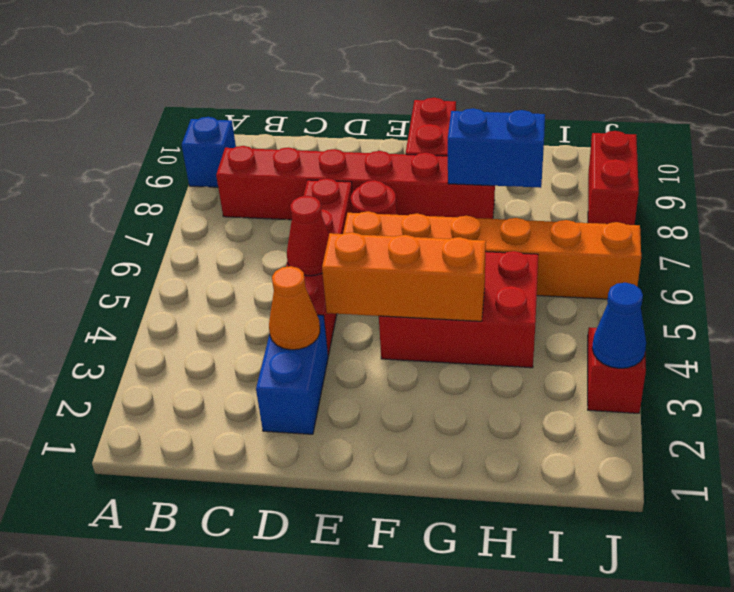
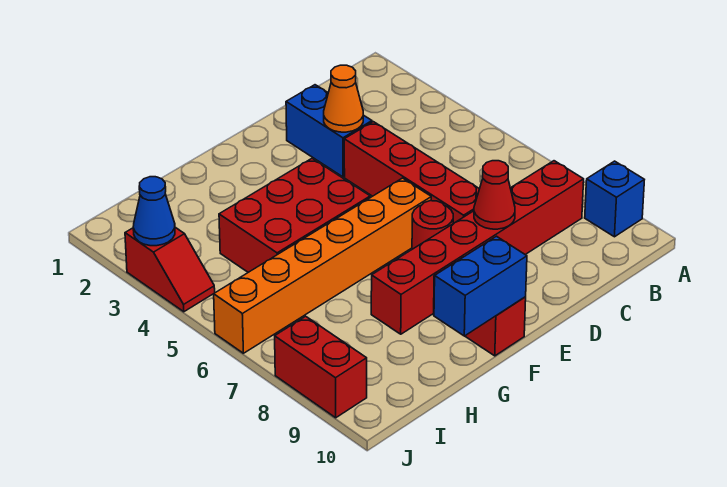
red 1x1 cone [287,196,329,276] -> red 1x1 cone moved to [474,161,515,229]
orange 1x3 brick [322,232,486,321] -> none
blue 1x2 brick [448,108,545,188] -> blue 1x2 brick moved to [434,236,527,336]

